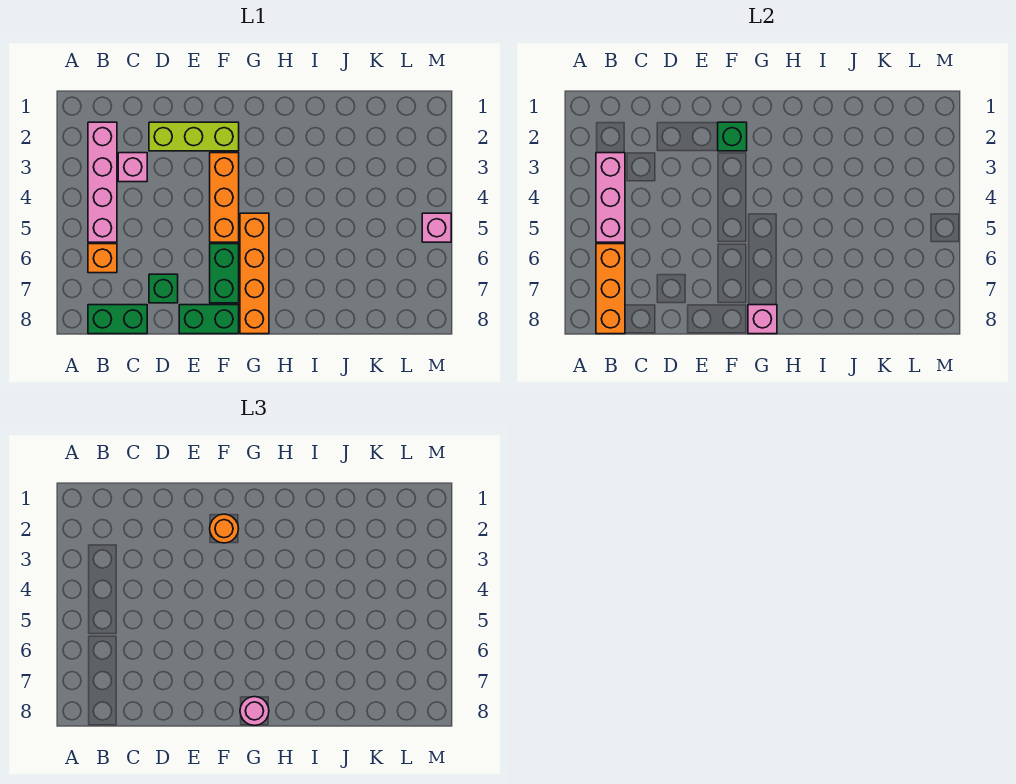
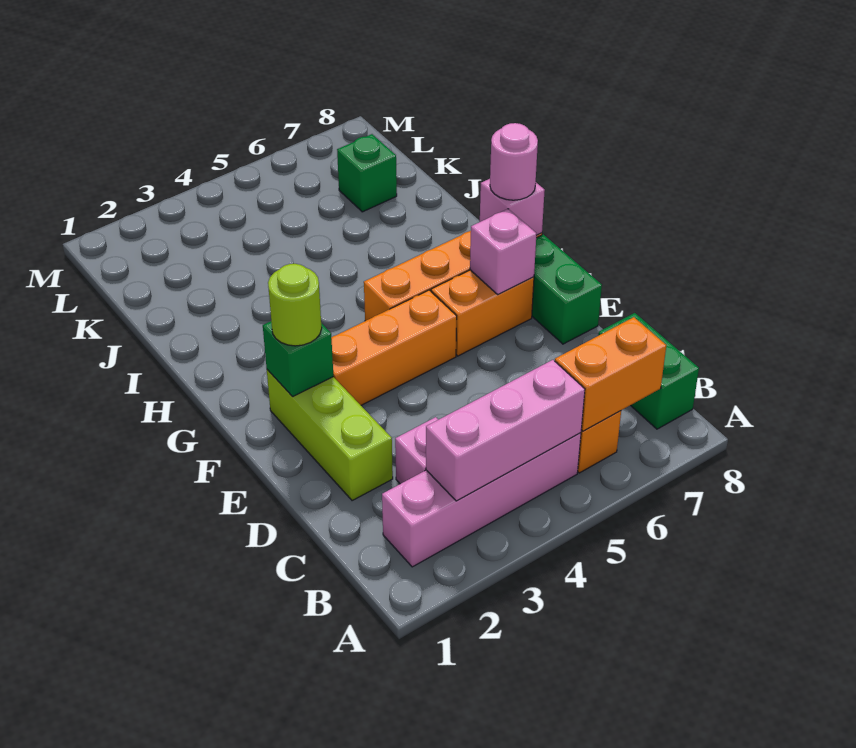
orange 1x3 brick [596,244,625,334] -> orange 1x2 brick [555,317,666,431]
green 1x1 brick [149,274,178,303] -> green 1x1 brick moved to [337,134,397,212]
orange 1x1 round brick [210,514,239,543] -> lime 1x1 round brick [268,264,322,346]
green 1x2 brick [210,244,239,303] -> orange 1x2 brick [431,270,534,356]
pink 1x1 brick [422,213,451,242] -> pink 1x1 brick moved to [470,209,537,295]

